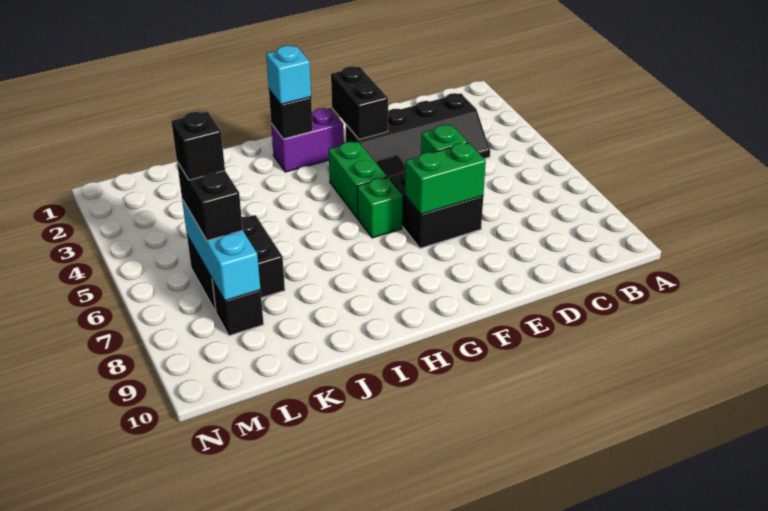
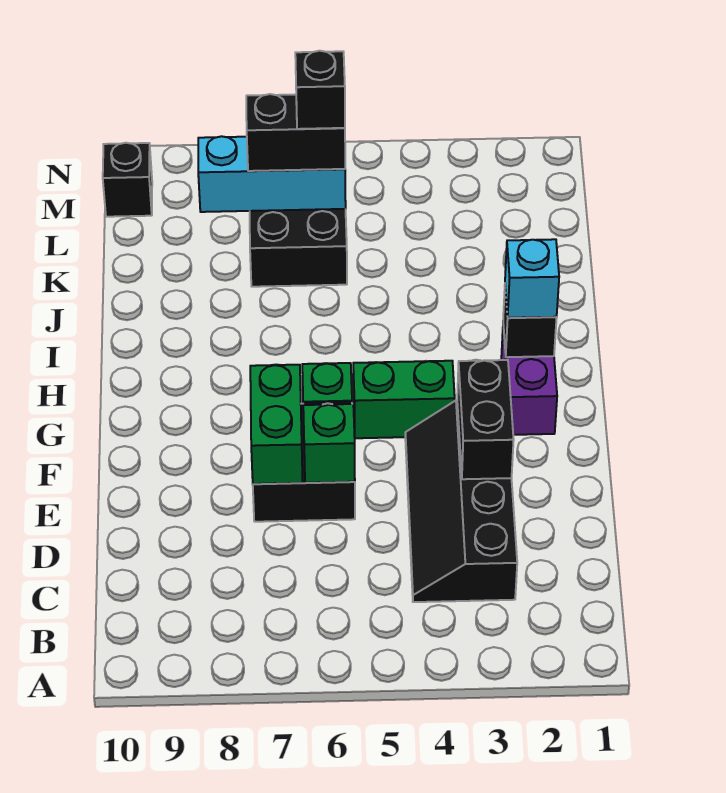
black 1x2 brick [331,66,388,139] -> black 1x2 brick turned to [457,360,514,479]
black 1x1 brick [212,280,264,336] -> black 1x1 brick moved to [103,143,152,217]

